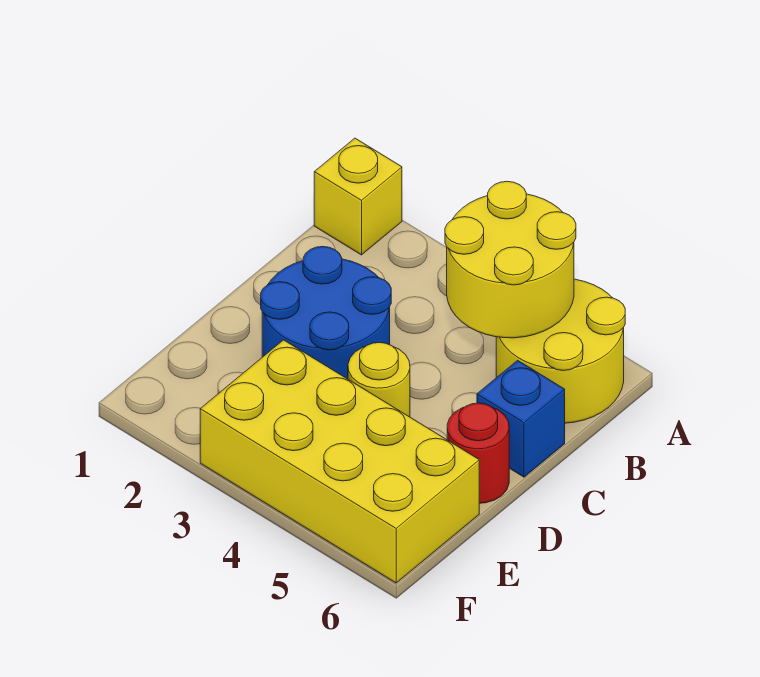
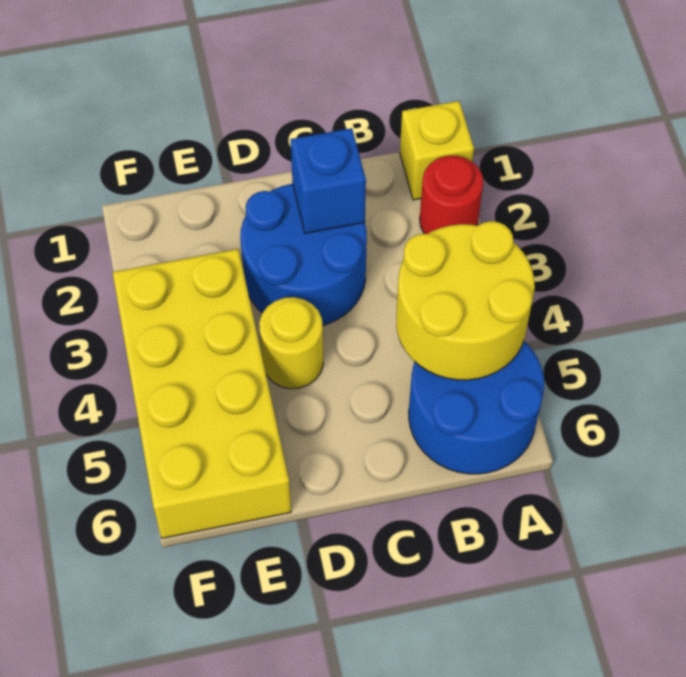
yellow 2x2 round brick [496,279,625,423] -> blue 2x2 round brick [409,341,544,474]
blue 1x1 brick [477,360,565,477] -> blue 1x1 brick moved to [290,128,366,233]
red 1x1 round brick [447,403,509,503] -> red 1x1 round brick moved to [420,156,483,234]

